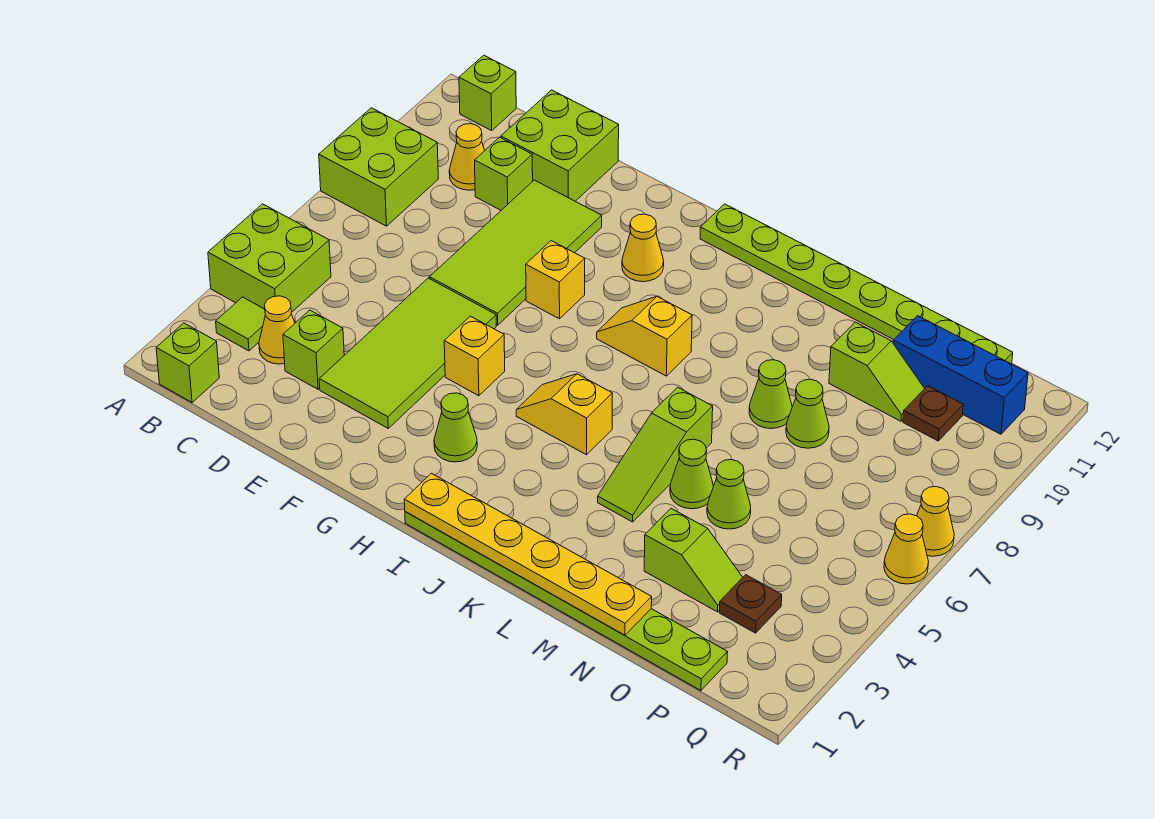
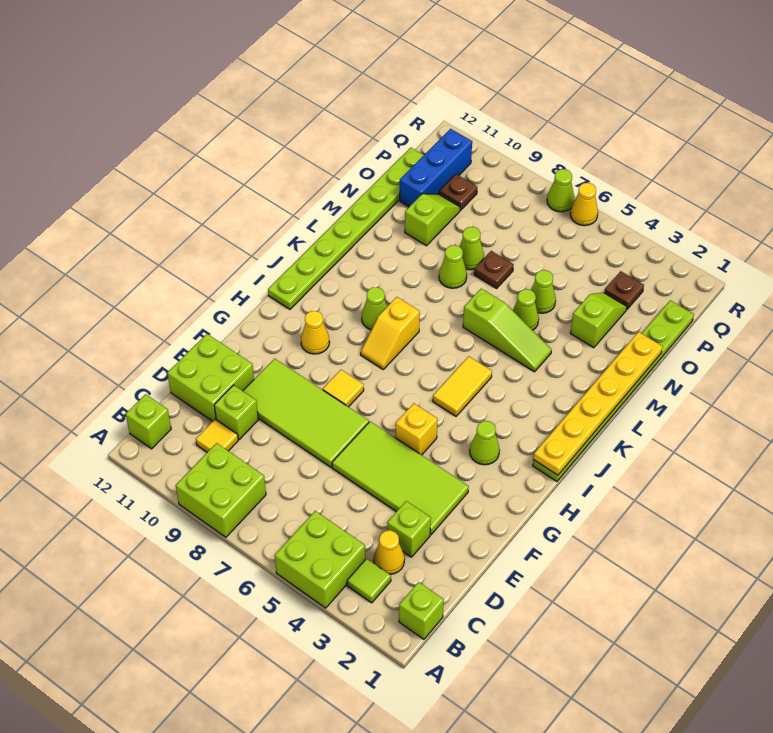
yellow 1x1 cone [449,124,485,190] -> yellow 1x1 tile [196,419,238,452]
yellow 1x1 brick [526,241,585,319] -> yellow 1x1 tile [323,370,364,407]
yellow 1x2 slope [516,374,612,455] -> yellow 1x2 tile [433,356,492,416]
none -> lime 1x1 cone [362,287,387,330]
none -> brown 1x1 plate [474,251,514,288]
yellow 1x1 cone [917,487,954,556] -> lime 1x1 cone [547,169,574,212]

